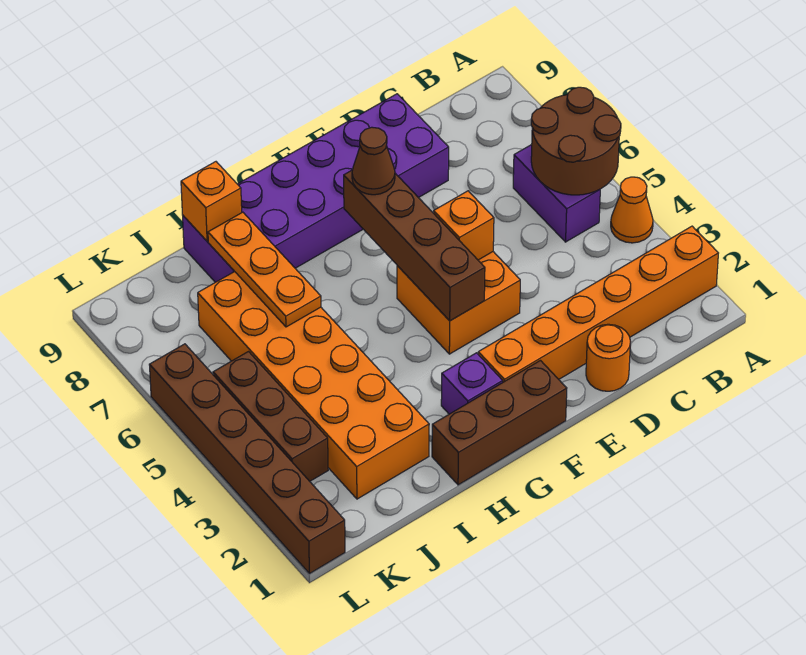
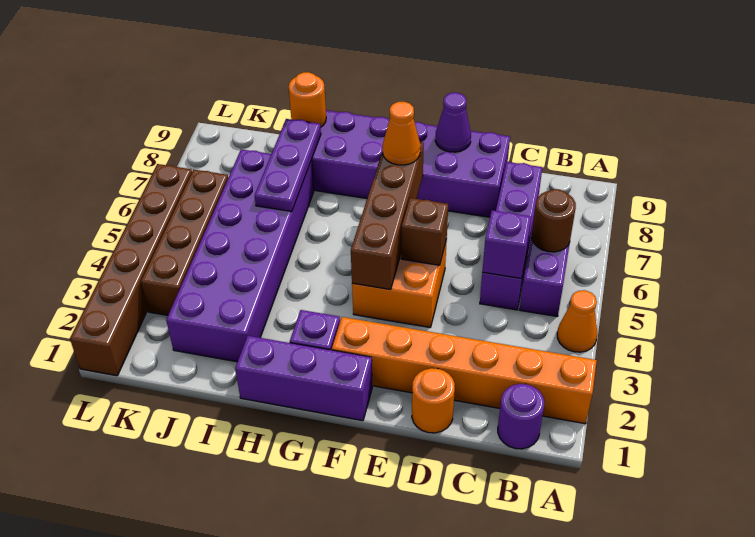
brown 2x2 round brick [531,87,621,195] -> brown 1x1 round brick [531,189,576,252]
none -> purple 1x1 round brick [498,384,544,449]
none -> purple 1x4 brick [480,162,542,310]
none -> purple 1x1 brick [482,210,531,279]
orange 1x1 brick [434,191,494,260] -> brown 1x1 brick [401,198,448,265]
none -> purple 1x1 cone [435,93,471,152]
brown 1x3 brick [432,361,567,485] -> purple 1x3 brick [235,336,372,421]
brown 1x1 cone [352,127,395,195] -> orange 1x1 cone [383,102,420,165]
orange 2x6 brick [198,272,429,499] -> purple 2x6 brick [166,149,314,362]
orange 1x3 plate [208,212,321,327] -> purple 1x3 plate [255,119,321,212]
orange 1x1 brick [181,162,242,241] -> orange 1x1 round brick [289,72,326,127]
brown 1x3 brick [213,352,328,481] -> brown 1x4 brick [141,170,228,315]

